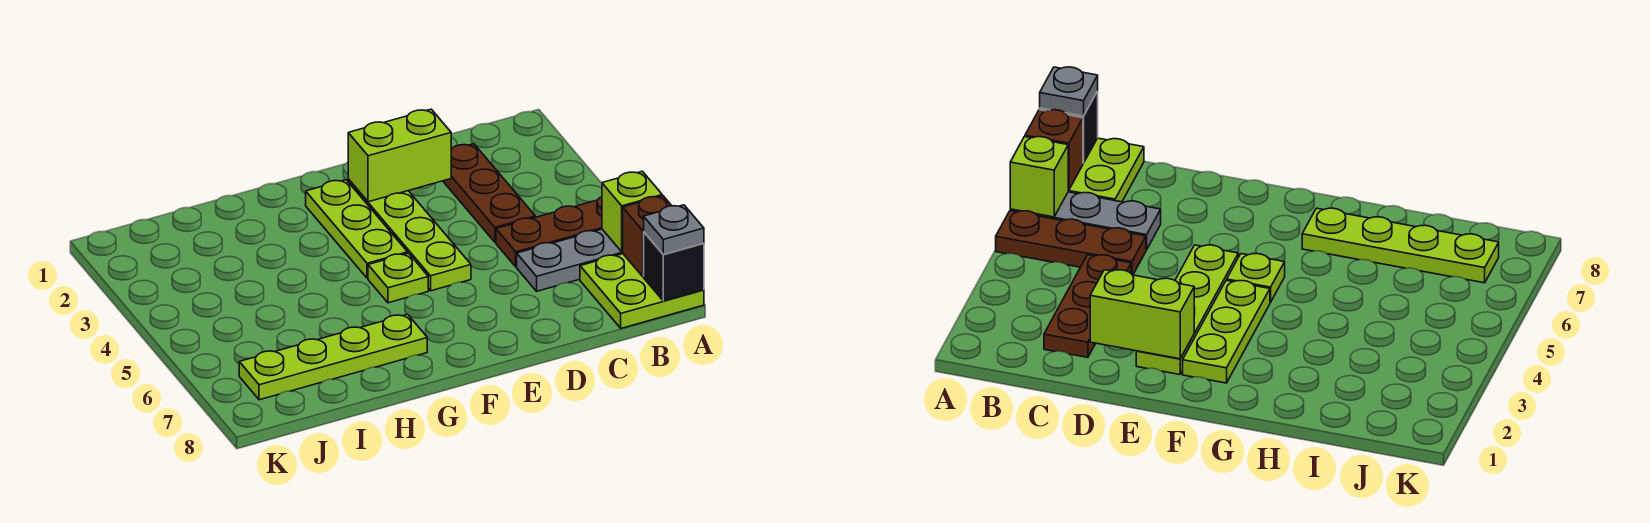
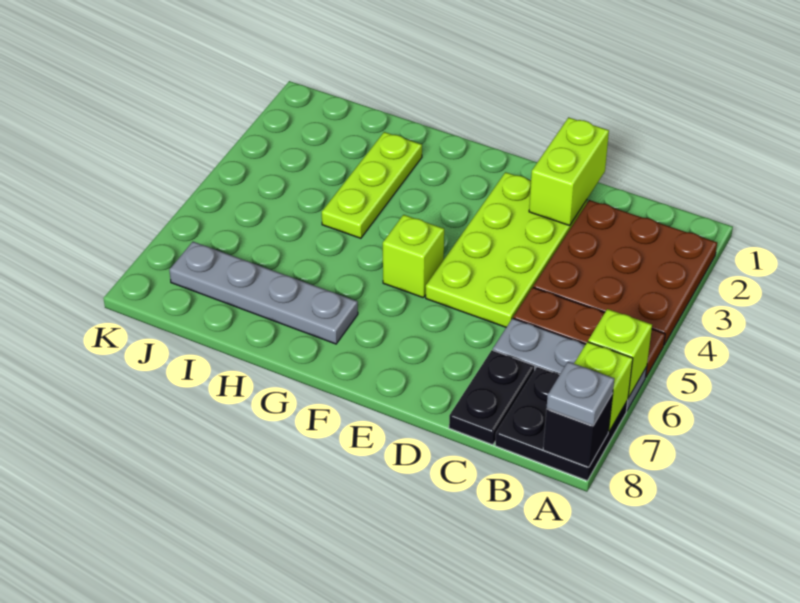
lime 2x2 plate [580,254,704,328] -> black 2x2 plate [495,367,628,481]
brown 1x1 brick [623,196,672,276] -> lime 1x1 brick [574,342,633,431]
brown 1x3 plate [443,144,535,242] -> brown 3x3 plate [533,200,717,345]
none -> black 1x2 plate [449,350,535,445]
lime 1x2 brick [348,109,451,202] -> lime 1x2 brick turned to [529,117,609,226]
lime 1x4 plate [348,179,471,291] -> lime 2x4 plate [426,172,587,327]
lime 1x3 plate [306,180,408,278] -> lime 1x3 plate moved to [322,132,422,238]
lime 1x1 plate [368,253,428,303] -> lime 1x1 brick [383,215,444,297]
lime 1x4 plate [239,314,427,400] -> grey 1x4 plate [169,242,358,344]

